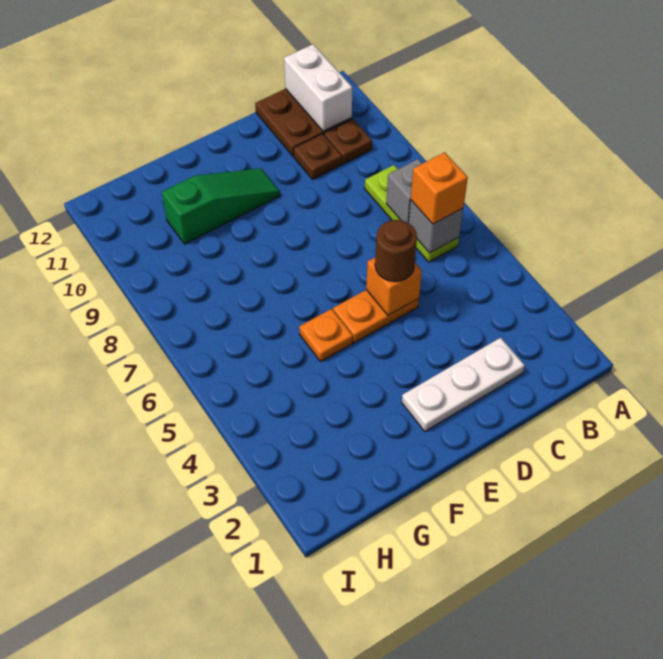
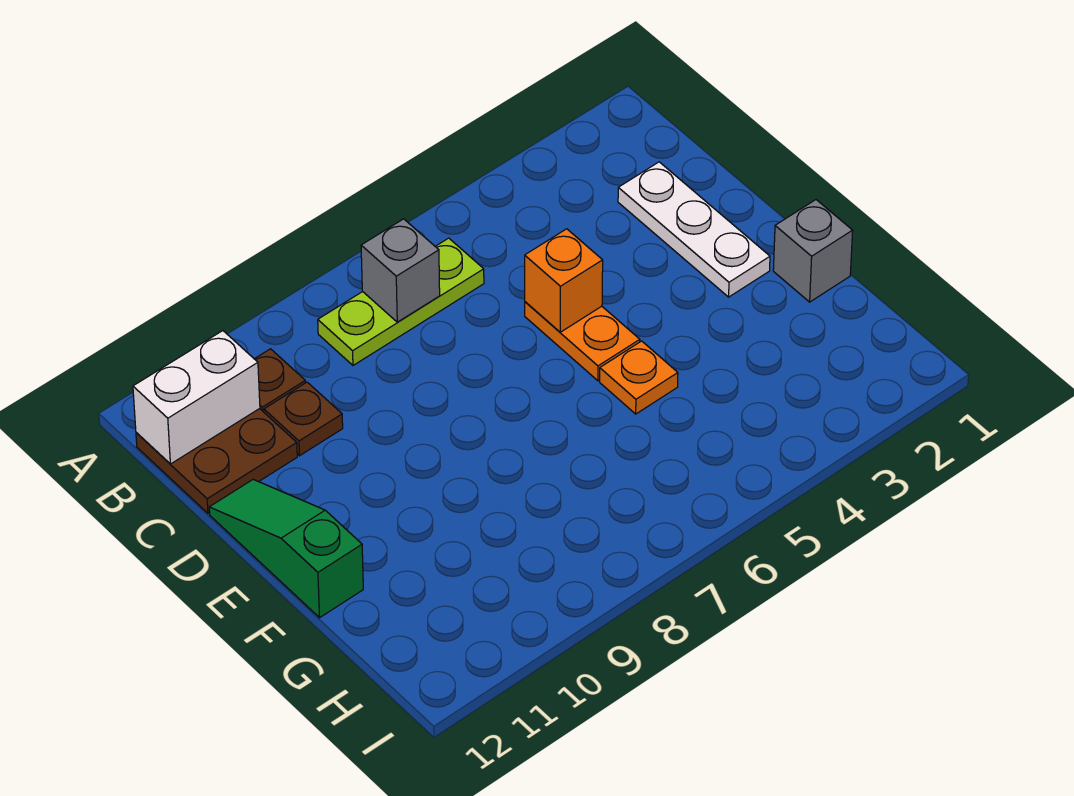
grey 1x1 brick [409,200,463,253] -> grey 1x1 brick moved to [773,200,853,302]
orange 1x1 brick [411,152,468,224] -> none
brown 1x1 round brick [375,220,417,282] -> none
green 1x3 slope [162,168,280,244] -> green 1x3 slope moved to [209,479,363,618]

